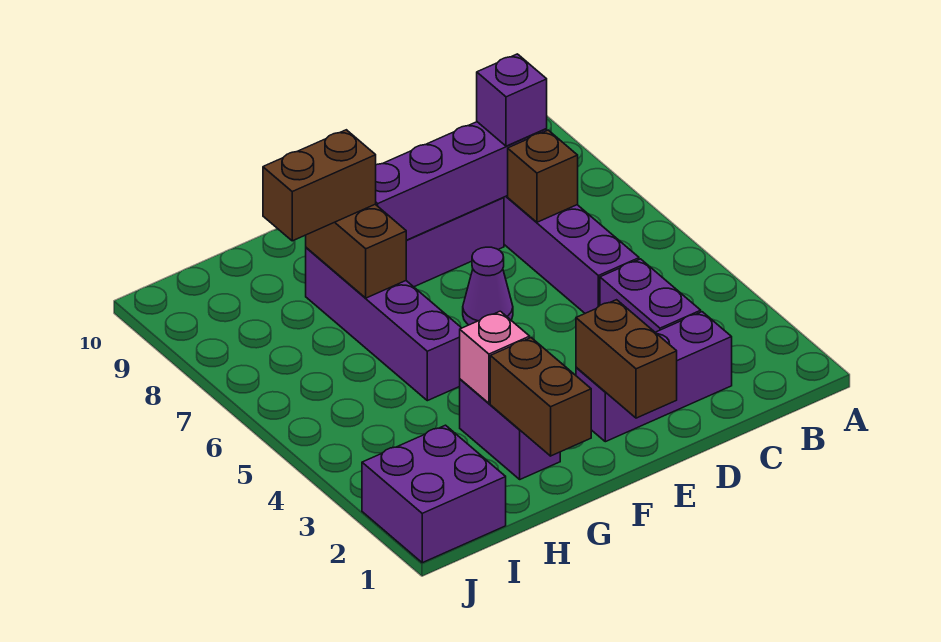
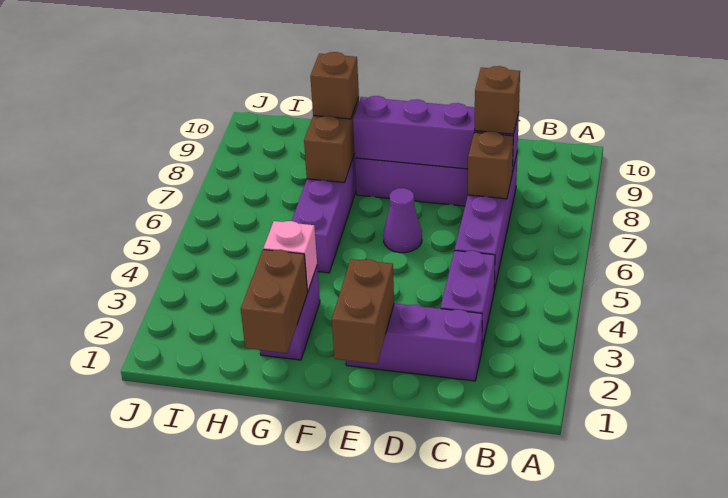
purple 1x1 brick [477,54,547,146] -> brown 1x1 brick [475,66,520,134]
brown 1x2 brick [263,130,376,241] -> brown 1x1 brick [310,52,359,119]
purple 2x2 brick [362,425,506,563] -> none

